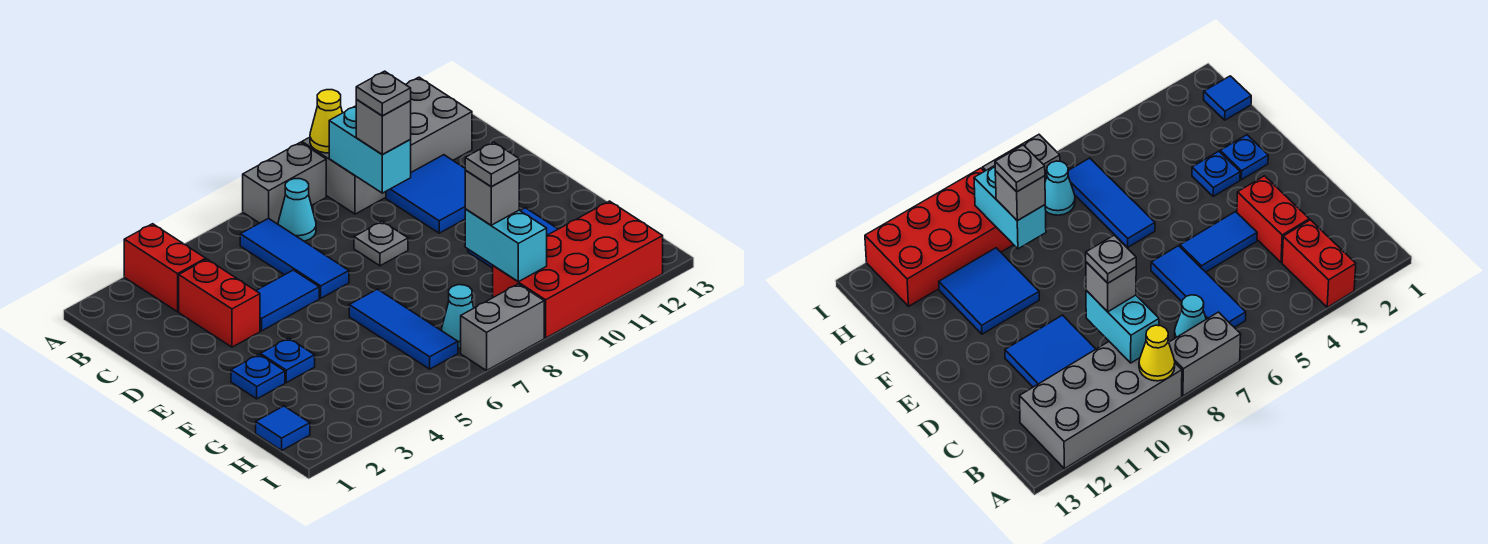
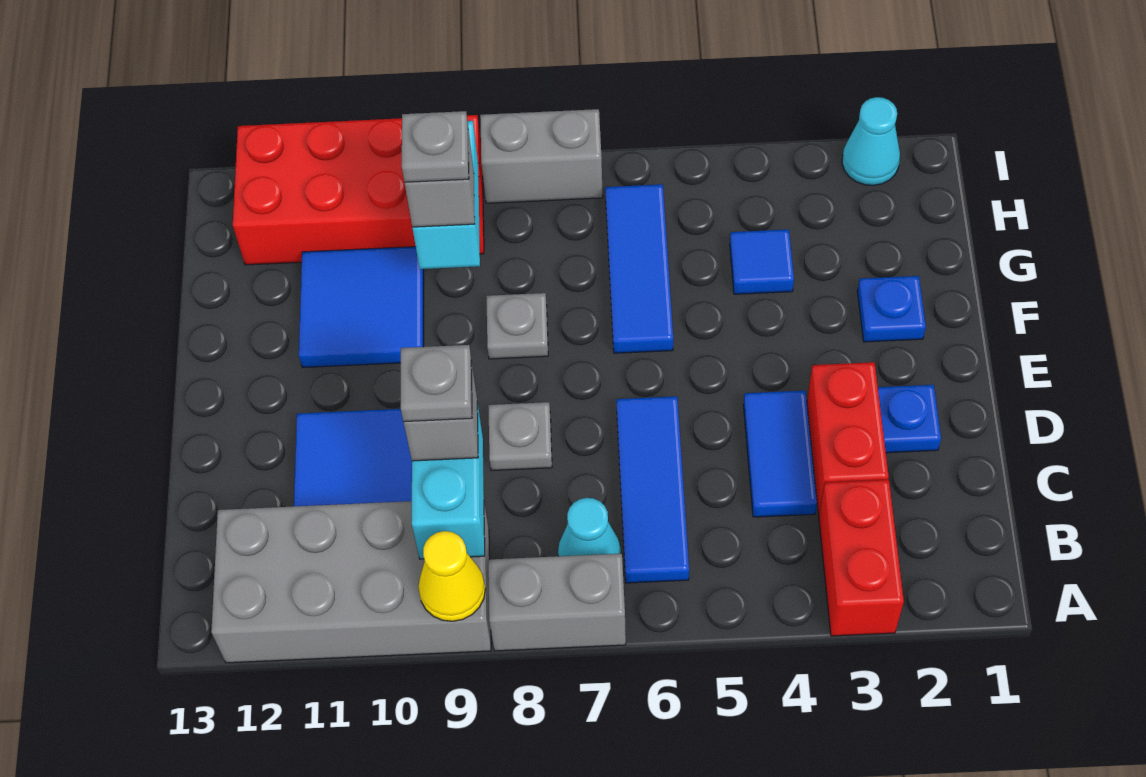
blue 1x2 tile [256,270,319,331] -> blue 1x2 tile turned to [743,391,817,517]
blue 1x1 plate [261,338,315,383] -> blue 1x1 plate moved to [878,385,941,453]
none -> grey 1x1 plate [486,293,548,359]
blue 1x1 tile [256,406,310,450] -> blue 1x1 tile moved to [730,229,794,294]
cyan 1x1 cone [441,285,474,348] -> cyan 1x1 cone moved to [842,97,900,185]

